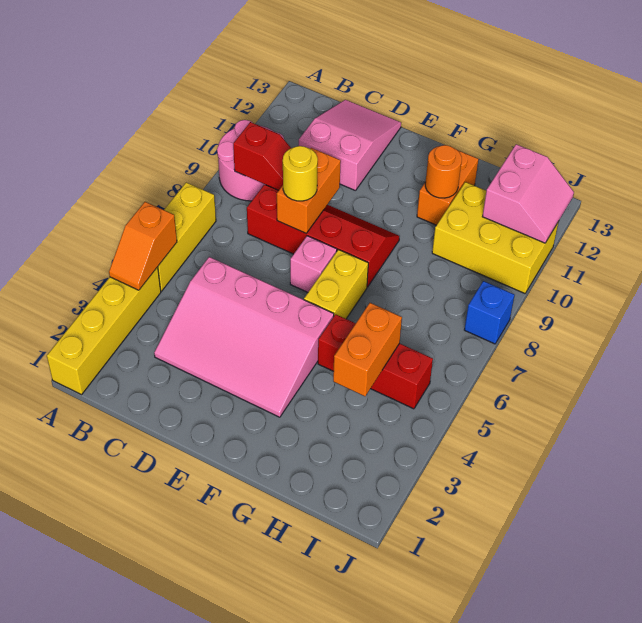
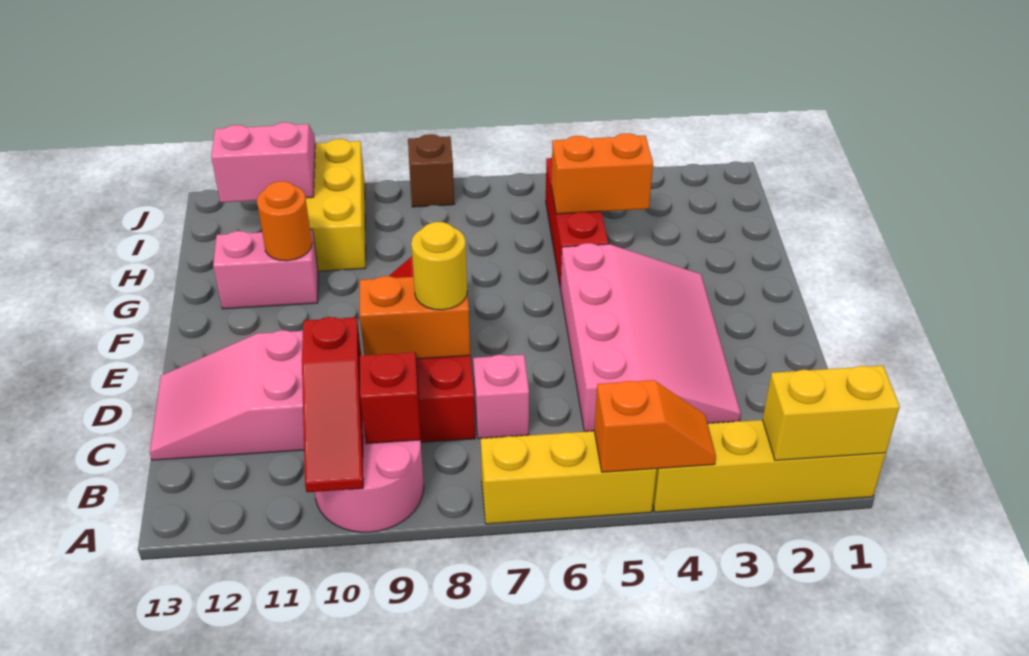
none -> red 1x3 slope [302,317,363,492]
pink 1x1 brick [290,236,337,292] -> pink 1x1 brick moved to [473,355,529,439]
yellow 1x2 brick [304,250,368,319] -> yellow 1x2 brick moved to [763,366,900,460]
orange 1x2 brick [417,150,479,225] -> pink 1x2 brick [213,230,318,309]
blue 1x1 brick [464,281,515,344] -> brown 1x1 brick [408,134,455,207]

